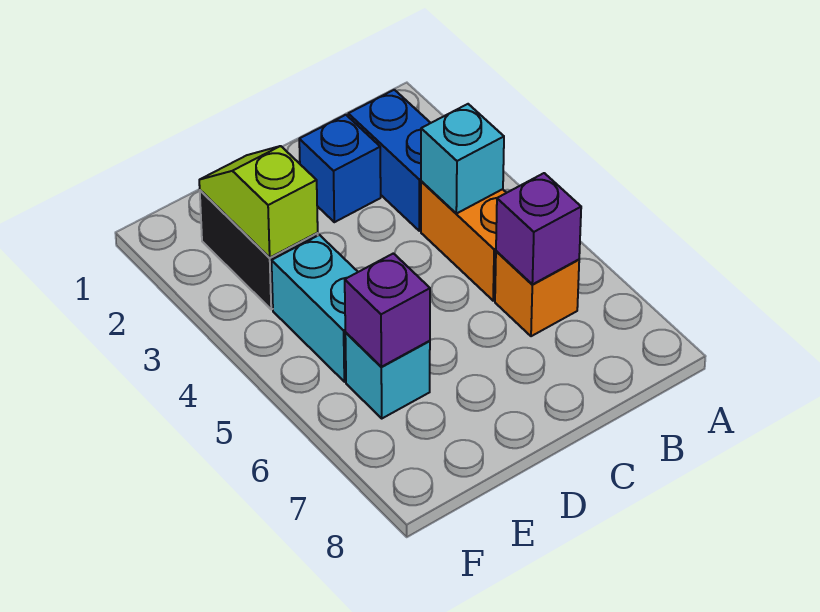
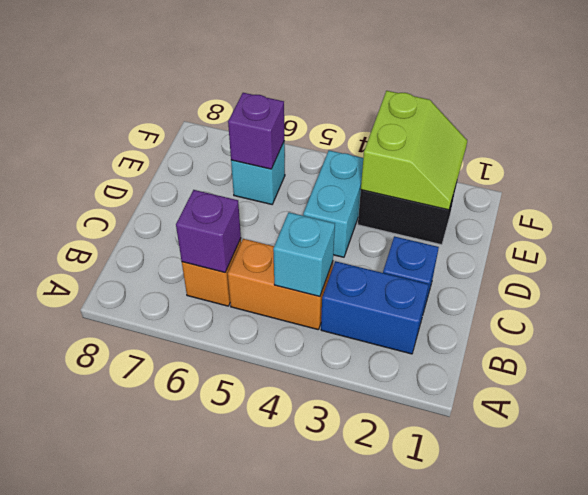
lime 1x2 slope [199,146,318,257] -> lime 2x2 slope [361,91,467,210]
cyan 1x2 brick [271,235,358,382] -> cyan 1x2 brick turned to [303,150,363,257]

